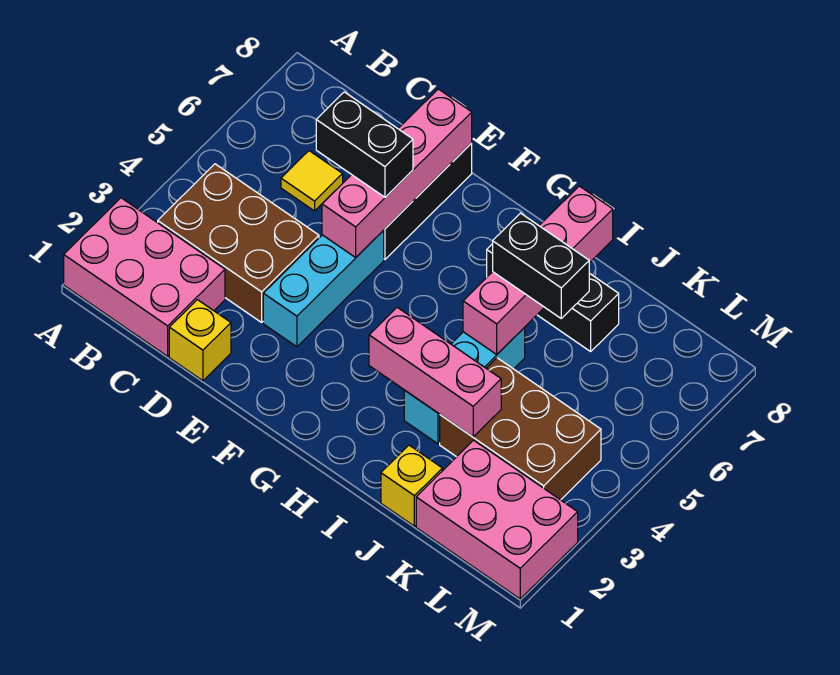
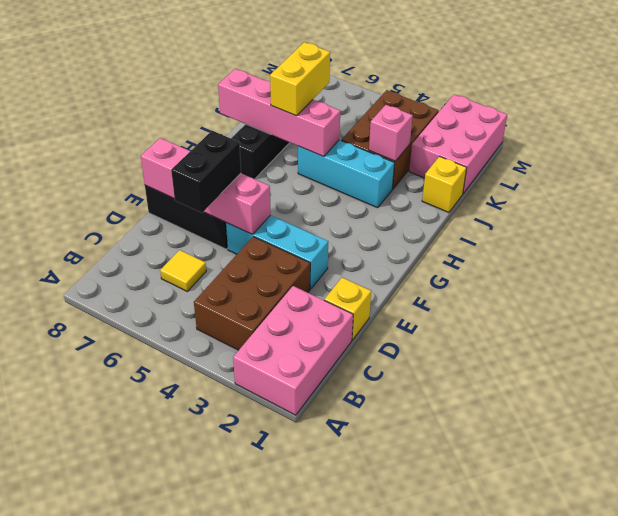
pink 1x3 brick [369,307,501,437] -> pink 1x1 brick [369,105,413,161]
black 1x2 brick [493,213,589,318] -> yellow 1x2 brick [270,42,330,116]

